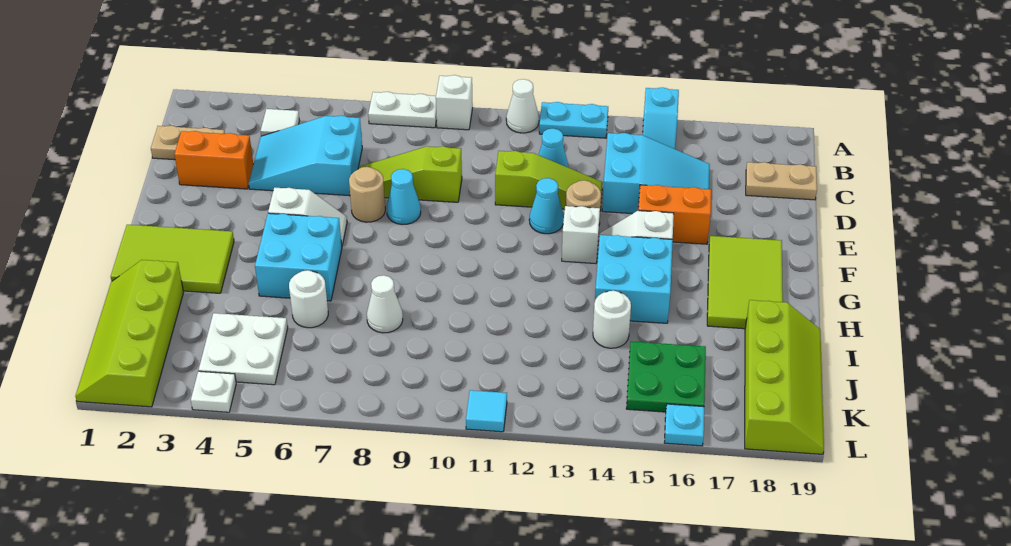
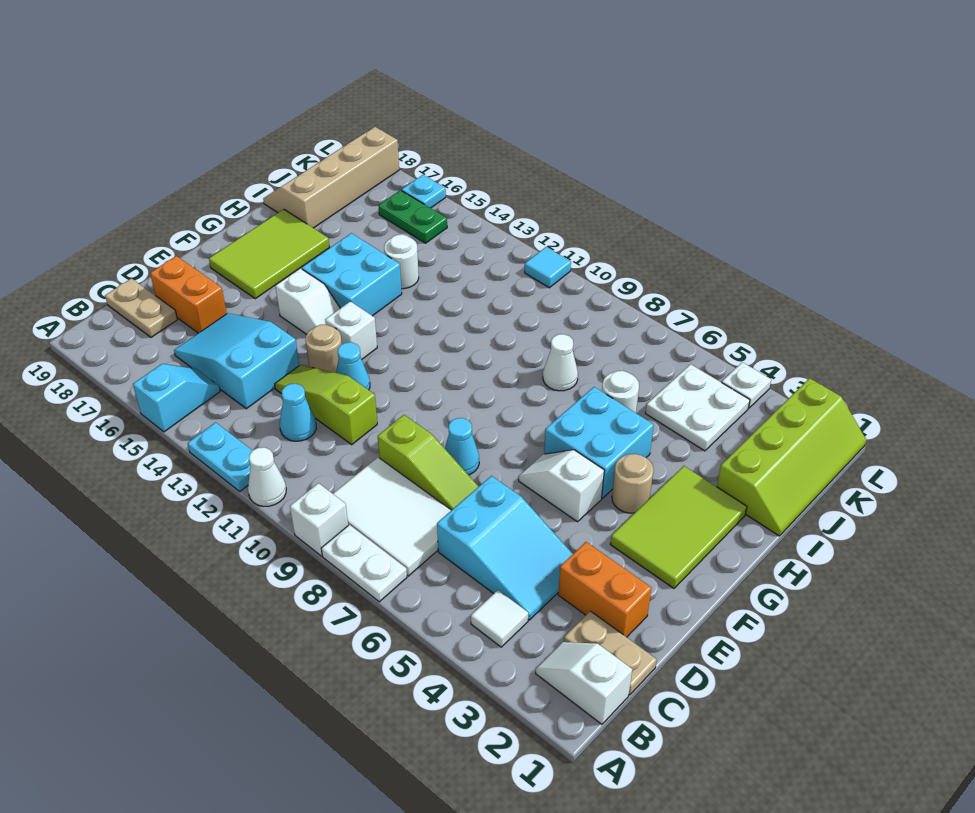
none -> white 1x2 slope [536,642,632,724]
none -> white 2x3 tile [333,457,451,576]
tan 1x1 round brick [349,167,385,222] -> tan 1x1 round brick moved to [612,454,654,513]
orange 1x2 brick [638,185,711,244] -> orange 1x2 brick moved to [150,256,227,333]
lime 2x3 tile [111,225,234,293] -> lime 2x3 tile turned to [610,466,747,588]
lime 2x4 slope [745,300,824,454] -> tan 2x4 slope [263,127,399,228]
green 2x2 plate [626,341,706,412] -> green 1x2 plate [379,190,447,243]

